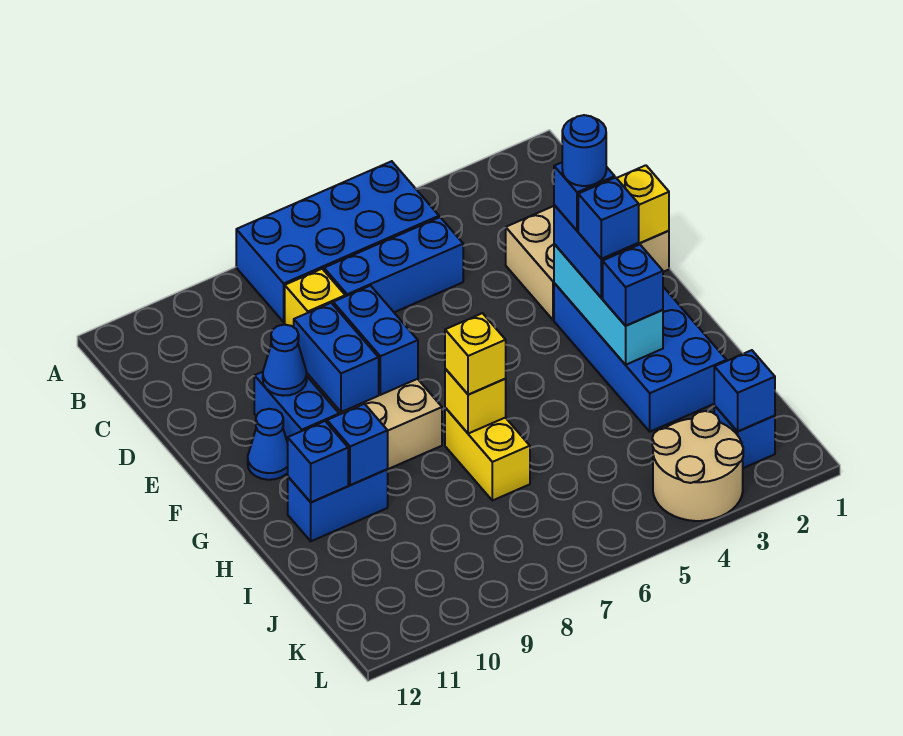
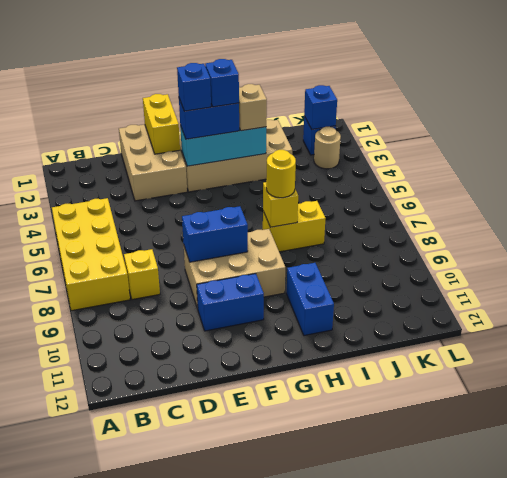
blue 2x4 brick [236,161,439,322] -> yellow 2x4 brick [52,198,130,311]
blue 1x3 brick [324,217,463,312] -> none
blue 1x2 brick [294,303,379,412] -> none
blue 1x1 cone [263,325,307,396] -> none
blue 2x4 brick [554,283,727,432] -> tan 2x4 brick [179,120,292,192]
blue 1x1 round brick [562,115,606,186] -> none
blue 1x1 cone [248,409,288,480] -> none
blue 1x1 brick [603,245,663,326] -> tan 1x1 brick [239,84,267,131]
yellow 1x1 brick [445,313,506,395] -> yellow 1x1 round brick [266,150,296,198]
blue 1x1 brick [327,404,388,485] -> none
blue 1x1 brick [288,421,348,502] -> none
tan 2x2 round brick [652,411,743,521] -> tan 1x1 round brick [314,127,341,169]

